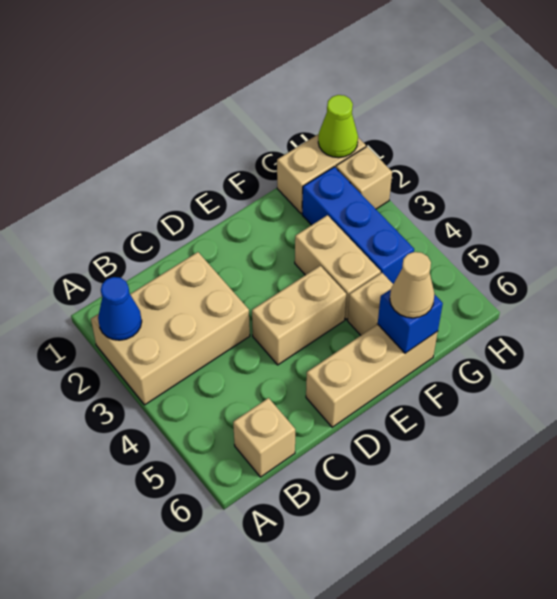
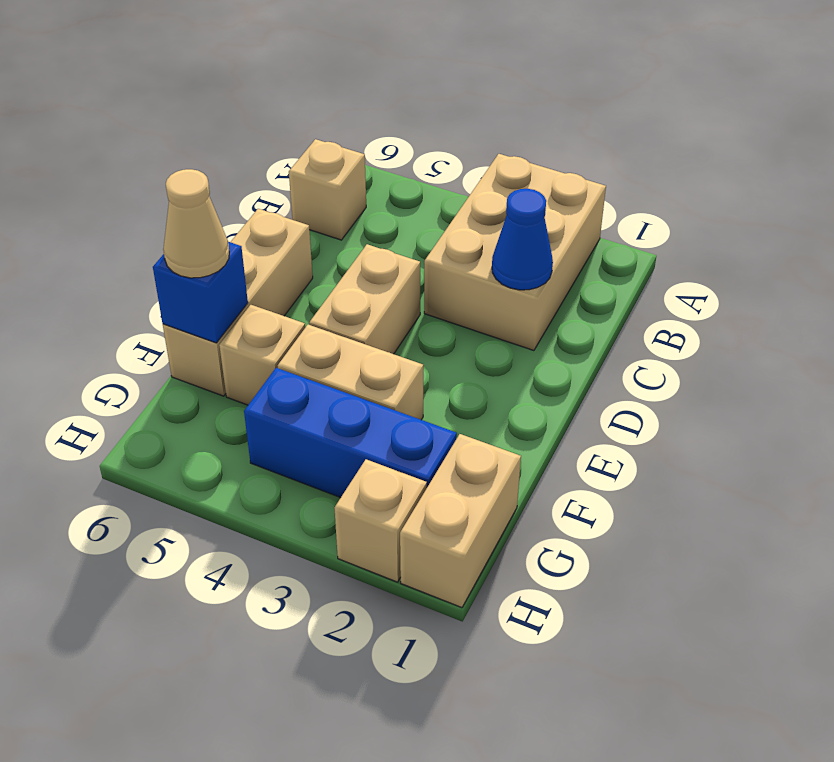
blue 1x1 cone [98,277,142,340] -> blue 1x1 cone moved to [492,189,553,290]
lime 1x1 cone [318,95,358,158] -> none

